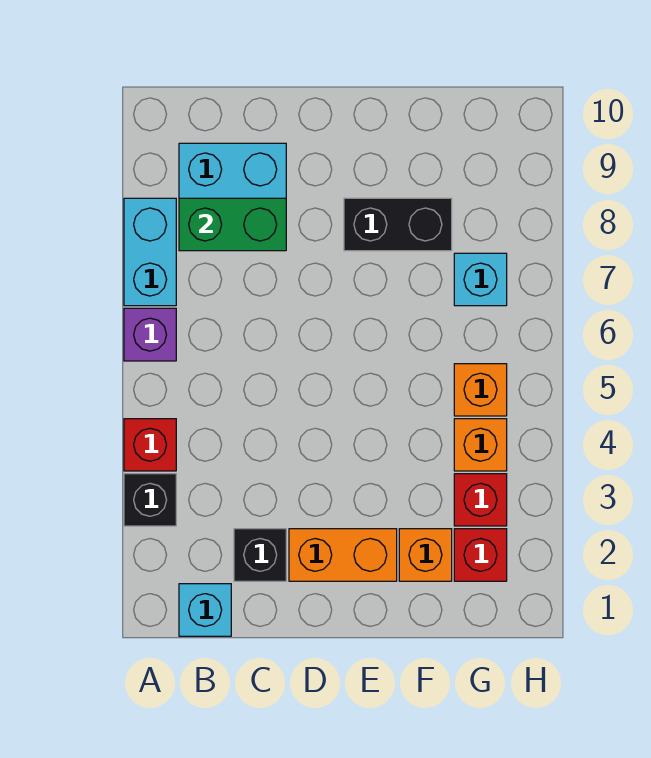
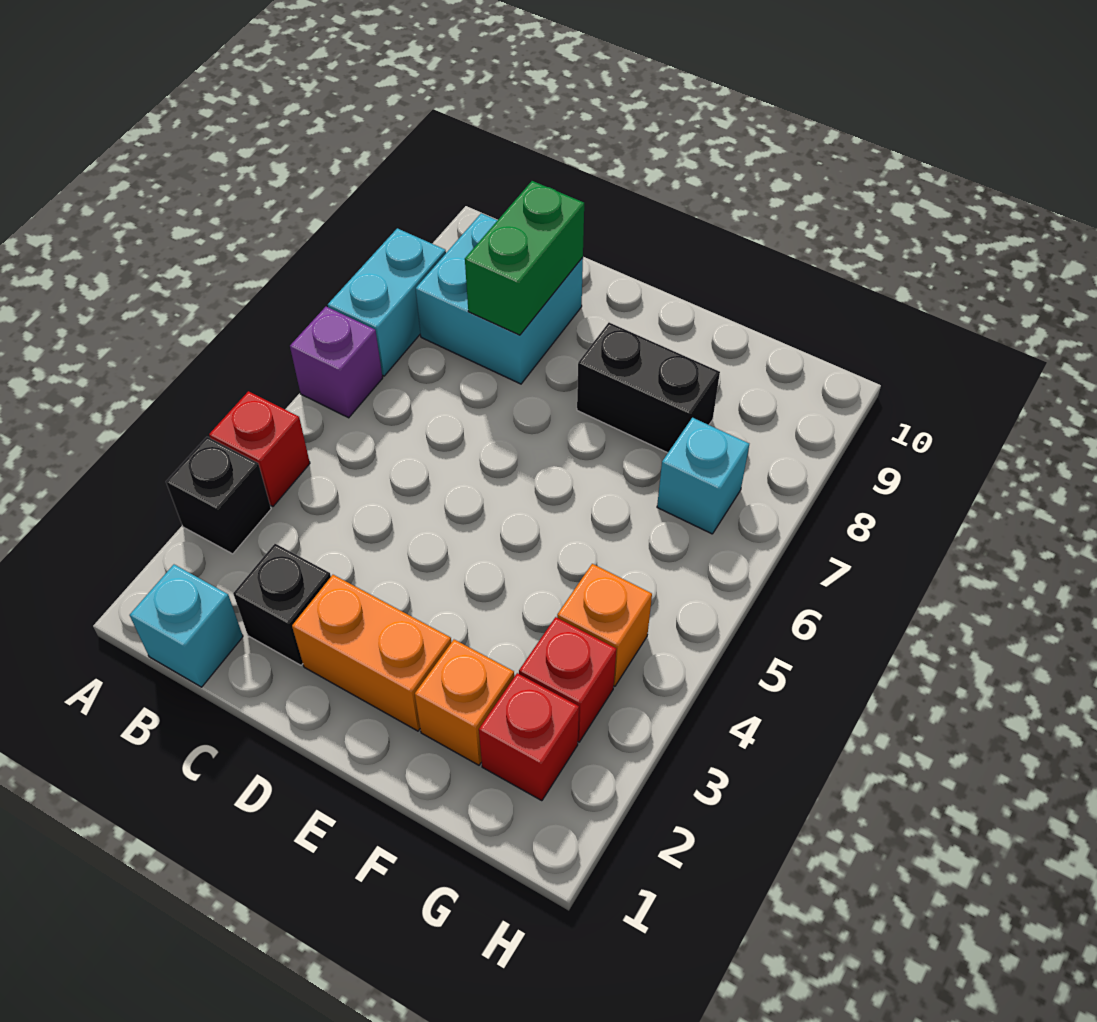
green 1x2 brick [179,198,286,251] -> green 1x2 brick turned to [465,181,584,335]
orange 1x1 brick [454,364,507,416] -> none

